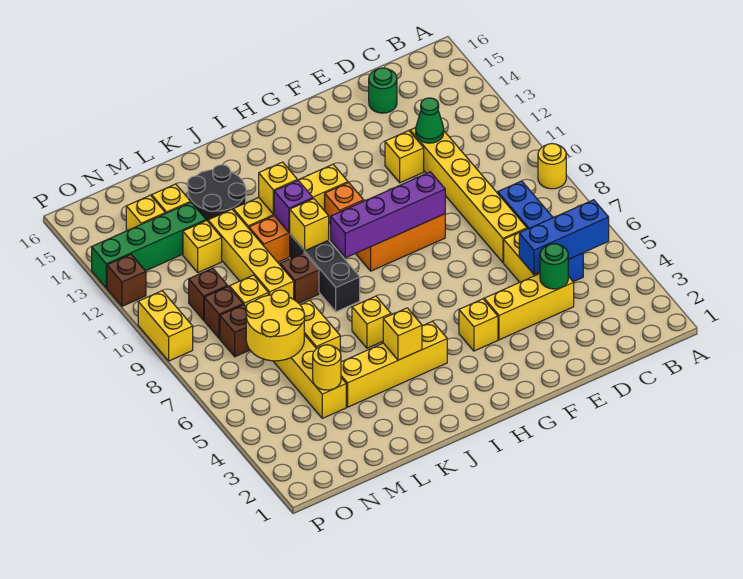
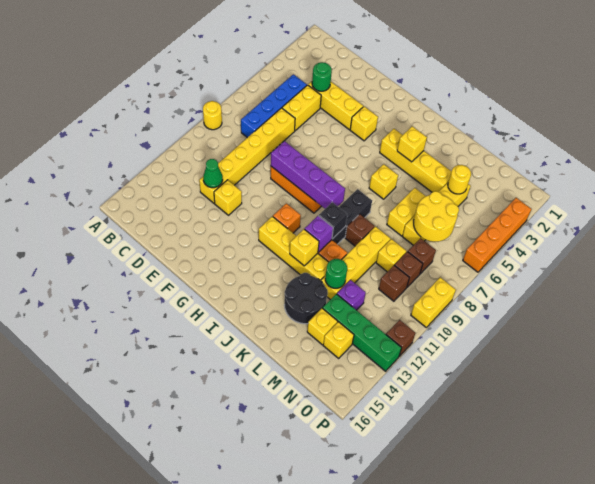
blue 1x3 brick [519,200,609,275] -> none
green 1x1 round brick [369,68,397,113] -> green 1x1 round brick moved to [325,259,347,288]
yellow 1x1 brick [290,199,329,251] -> black 1x1 brick [319,202,347,239]
yellow 1x1 brick [183,221,222,273] -> purple 1x1 brick [337,280,366,310]
none -> orange 1x4 brick [463,198,531,272]

